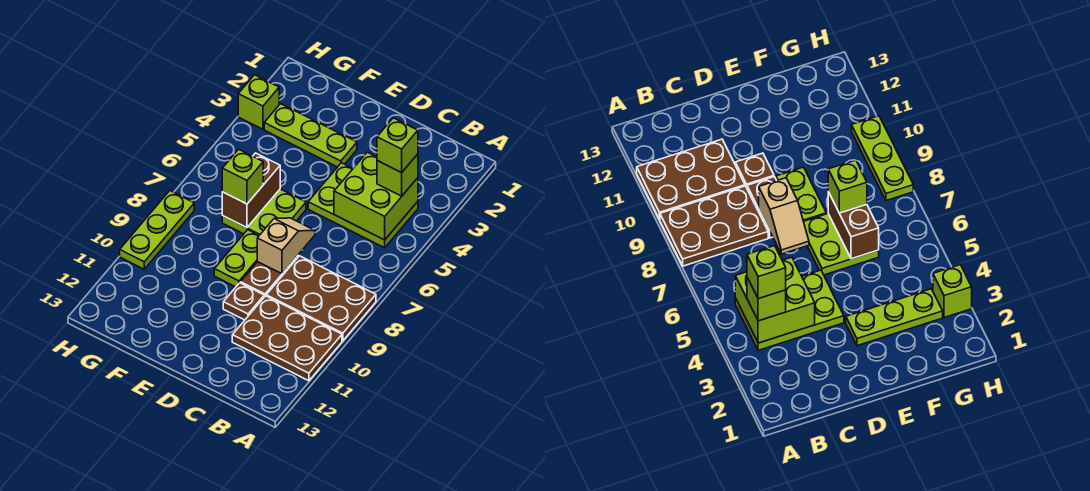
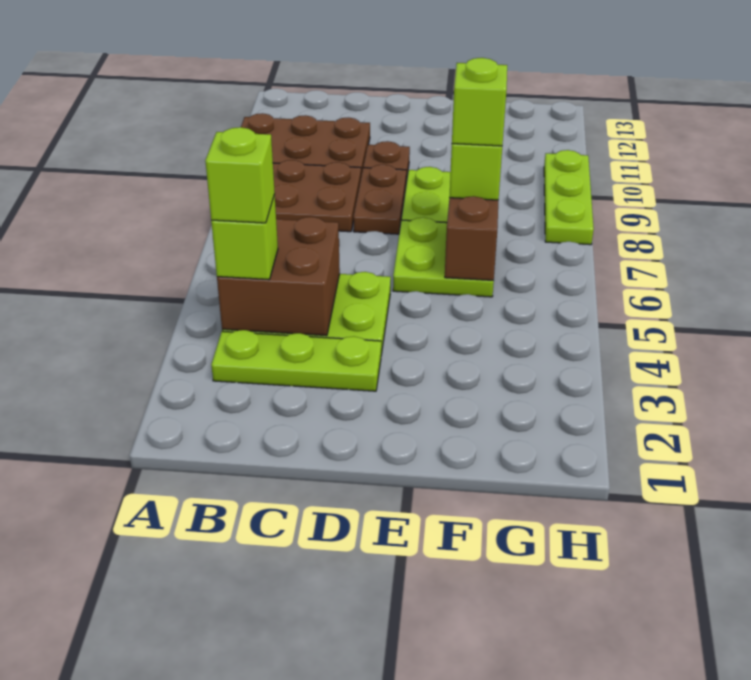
lime 2x2 brick [334,152,418,240] -> brown 2x2 brick [217,217,340,336]
tan 1x2 slope [257,218,315,274] -> none
lime 1x3 plate [264,104,357,167] -> lime 1x3 plate moved to [211,330,381,391]
lime 1x1 brick [238,75,279,129] -> lime 1x1 brick moved to [452,58,507,146]

